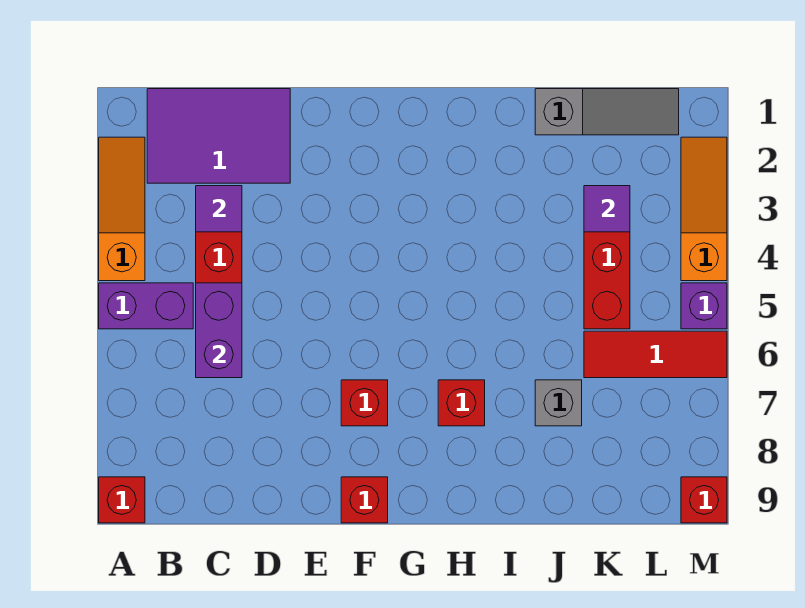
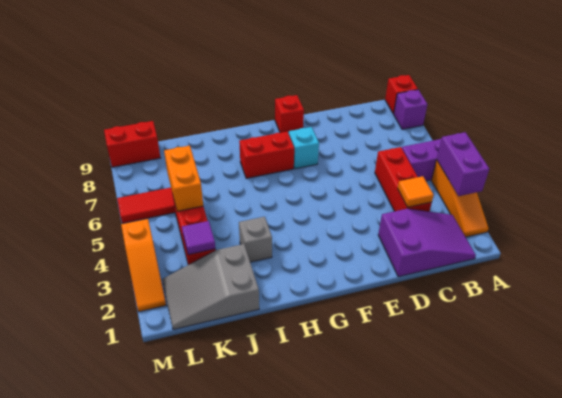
purple 2x3 tile [147,89,290,183] -> purple 2x3 slope [378,209,476,277]
purple 1x1 tile [196,186,242,232] -> orange 1x1 tile [398,176,434,207]
purple 1x2 brick [196,283,242,378] -> purple 1x2 brick moved to [437,132,489,196]
red 1x1 brick [341,380,388,426] -> cyan 1x1 brick [289,127,319,169]
red 1x1 brick [438,380,485,426] -> red 1x2 brick [239,132,294,178]
grey 1x3 slope [535,89,679,135] -> grey 2x3 slope [162,244,259,330]
grey 1x1 brick [535,380,582,426] -> grey 1x1 brick moved to [239,217,272,262]
none -> orange 1x2 brick [164,146,203,211]
purple 1x1 brick [681,283,727,329] -> purple 1x1 brick moved to [394,90,427,129]
red 1x1 brick [681,477,727,523] -> red 1x2 brick [104,121,160,167]

